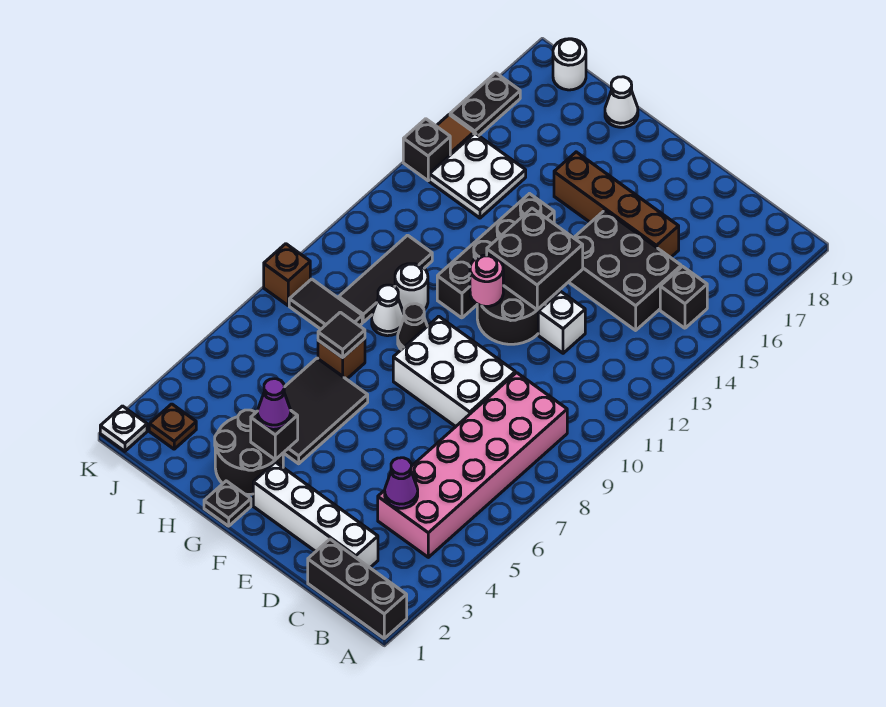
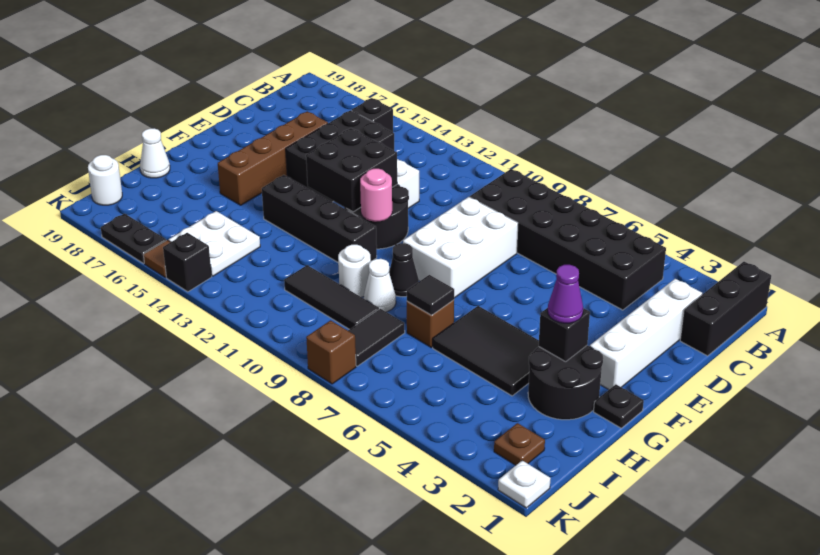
pink 2x6 brick [378,373,567,557] -> black 2x6 brick [470,169,666,310]
purple 1x1 cone [385,458,418,508] -> none

